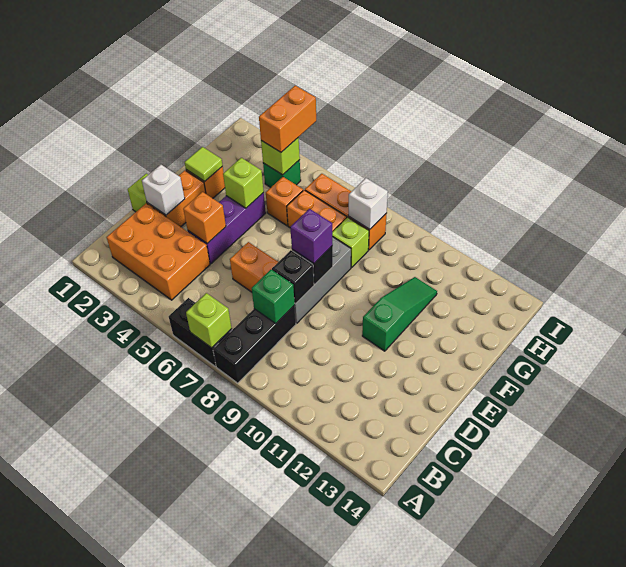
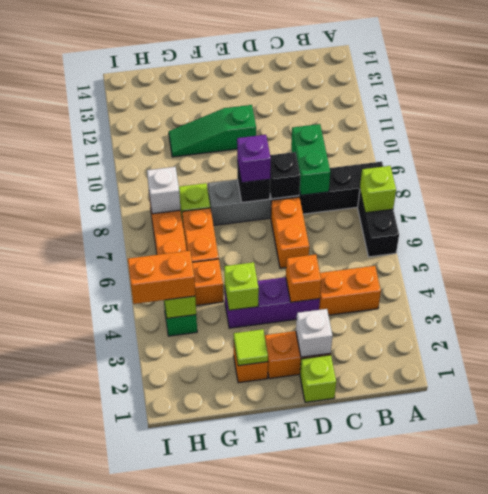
orange 2x3 brick [107,204,210,300] -> orange 1x2 brick [319,266,381,315]
green 1x1 brick [252,270,295,323] -> green 1x2 brick [291,124,330,195]

